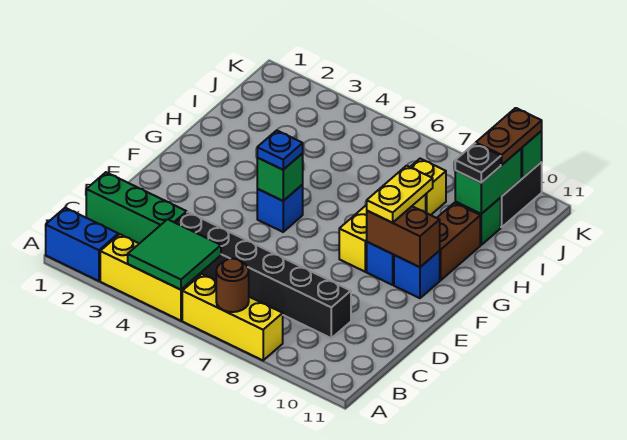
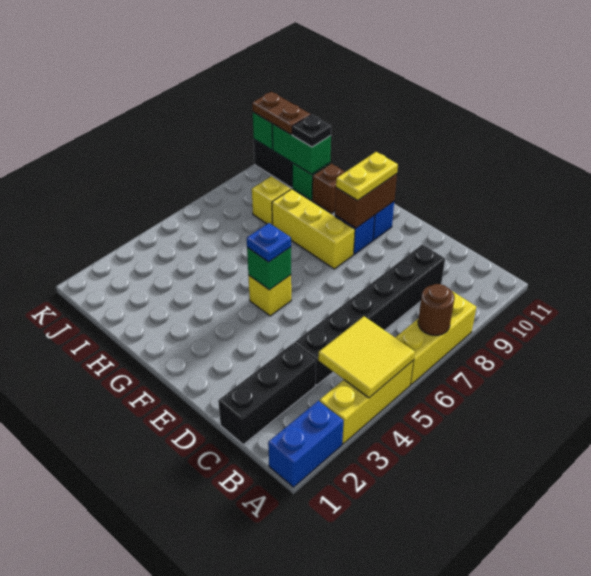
green 2x2 tile [128,219,221,290] -> yellow 2x2 tile [318,316,415,398]
green 1x3 brick [86,172,187,244] -> black 1x3 brick [218,344,316,444]
blue 1x1 brick [257,185,303,232] -> yellow 1x1 brick [248,275,291,316]
yellow 1x2 plate [367,166,433,223] -> yellow 1x2 plate turned to [336,152,398,201]
brown 1x2 brick [437,203,480,281] -> brown 1x1 brick [312,164,345,213]

